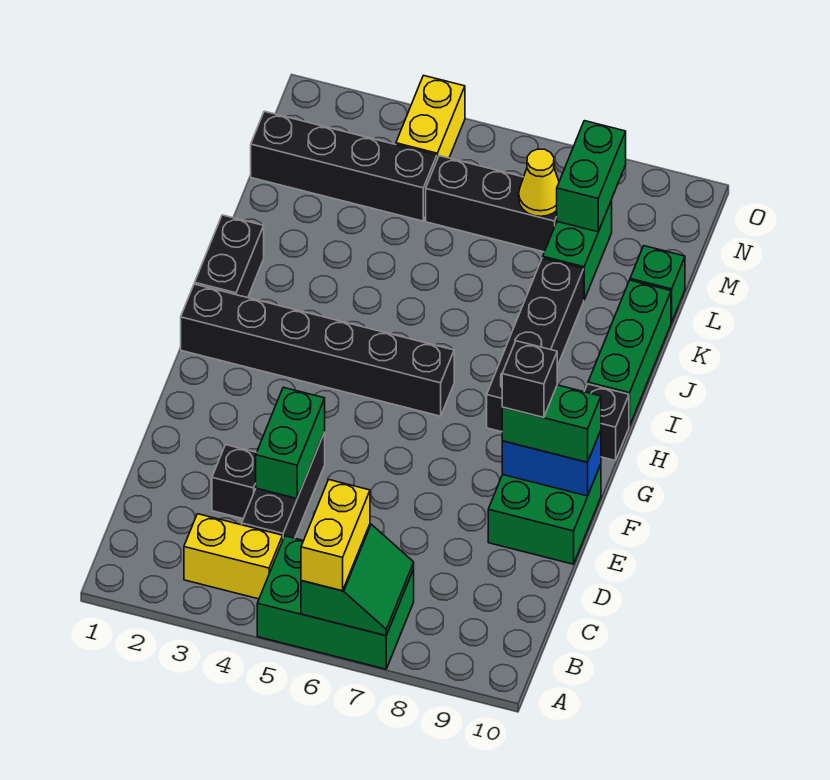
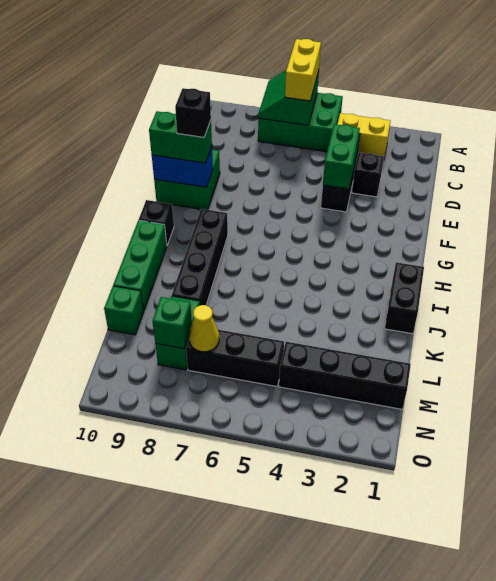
black 1x6 brick [181,284,454,416] -> none
green 1x2 brick [557,121,626,232] -> green 1x1 brick [152,297,192,349]
yellow 1x2 brick [396,75,465,159] -> none

